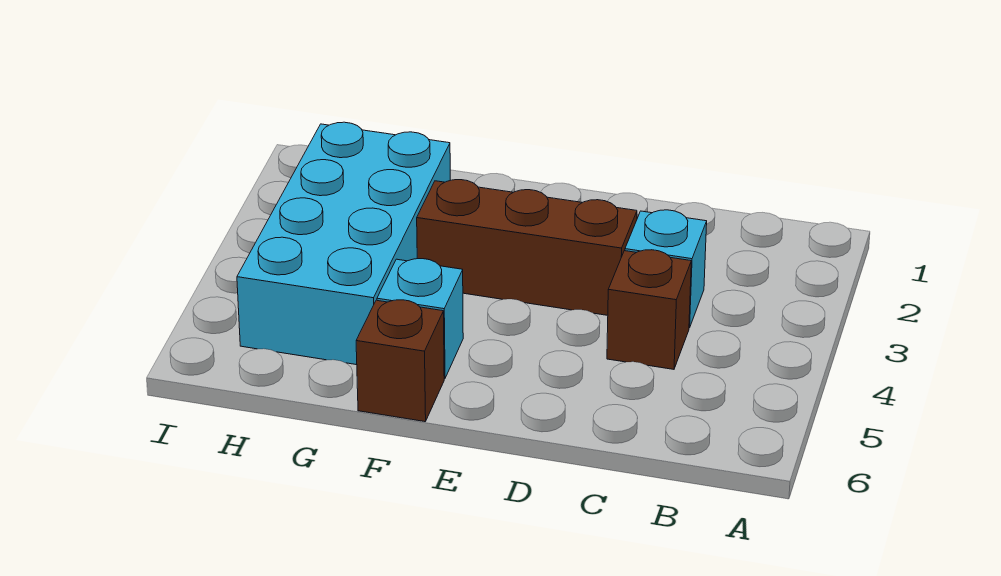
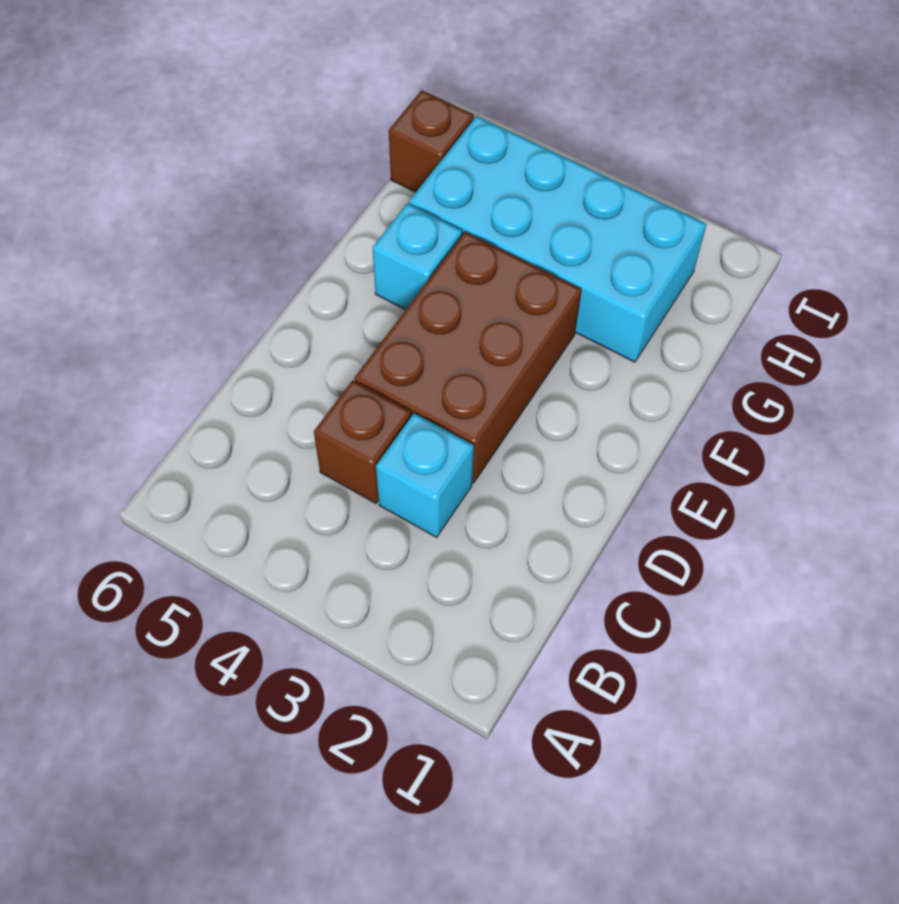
brown 1x3 brick [417,180,637,315] -> brown 2x3 brick [354,232,582,483]
brown 1x1 brick [356,300,444,422] -> brown 1x1 brick moved to [389,90,474,192]

